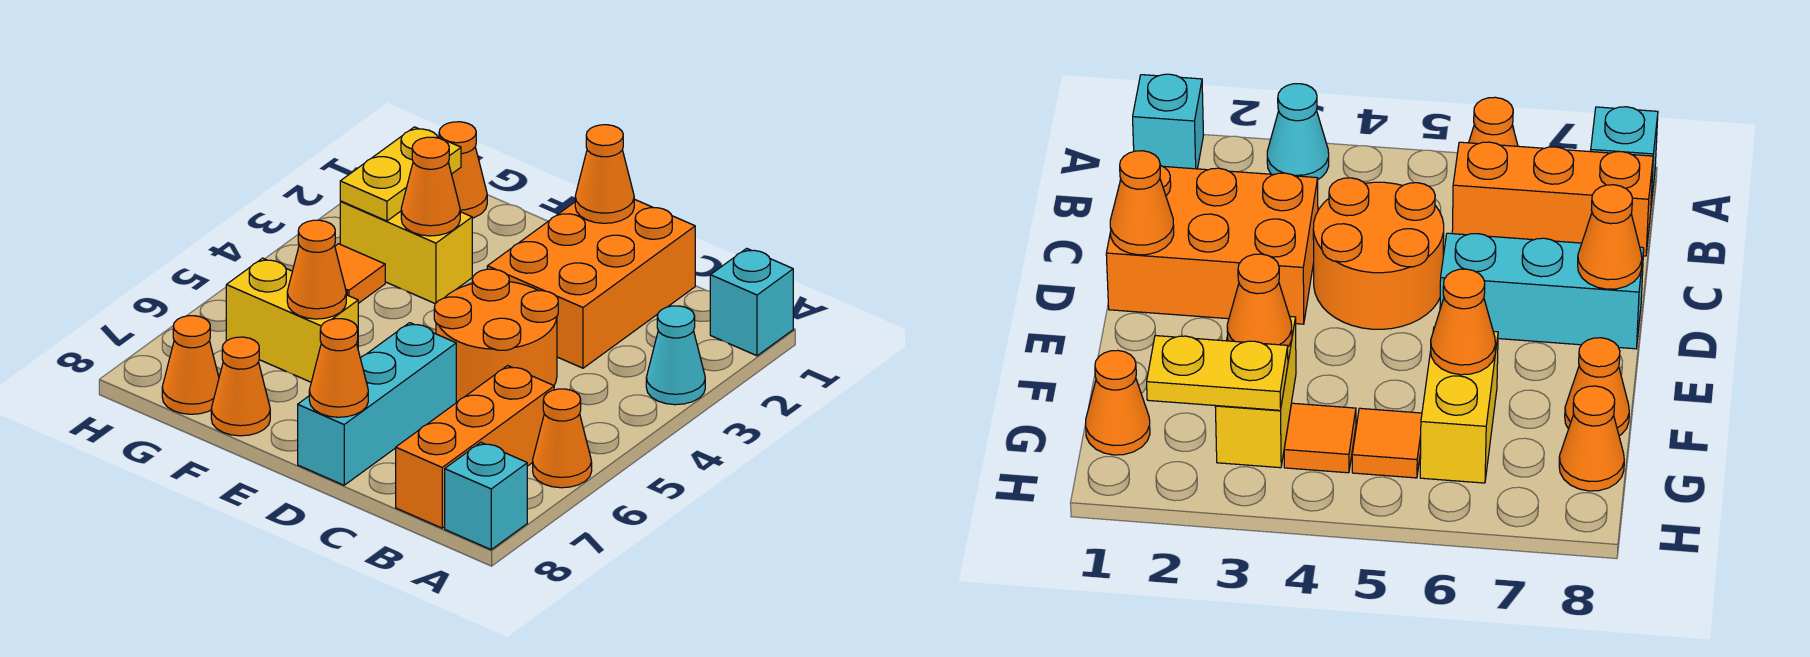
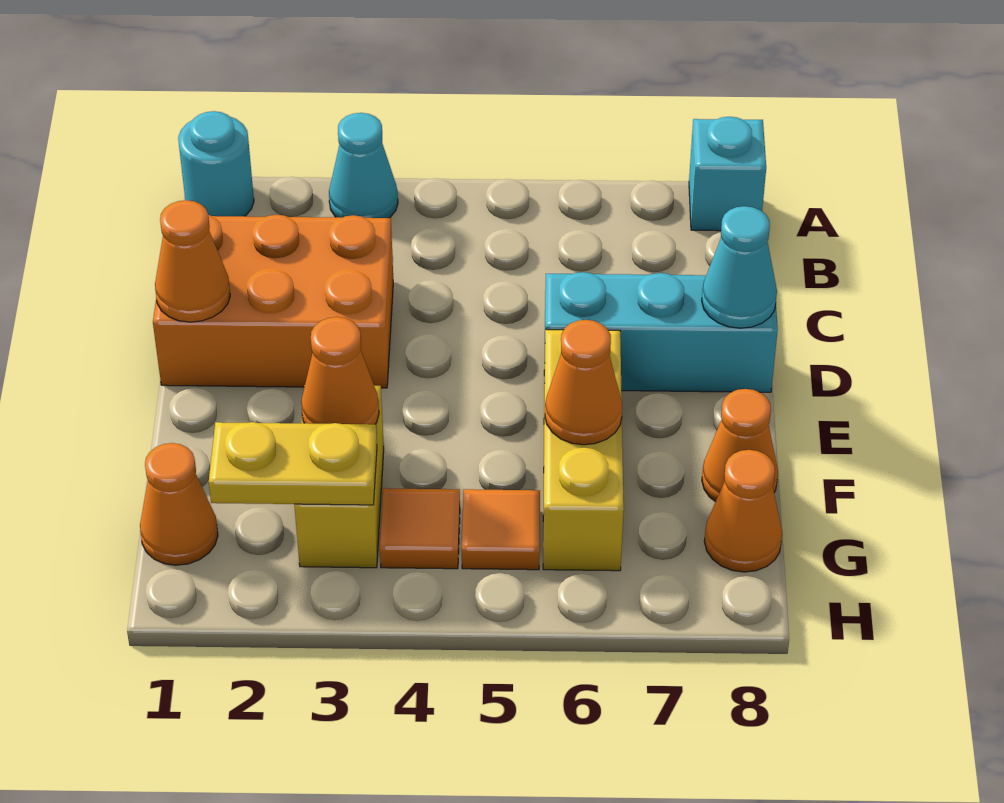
cyan 1x1 brick [710,248,793,356] -> cyan 1x1 round brick [178,111,254,216]
orange 1x1 cone [533,389,592,488] -> none
orange 1x3 brick [396,366,554,528] -> none
orange 2x2 round brick [434,269,558,402] -> none
orange 1x1 cone [309,319,368,417] -> cyan 1x1 cone [702,206,777,328]
yellow 1x2 brick [226,258,358,382] -> yellow 1x3 brick [543,329,624,571]

